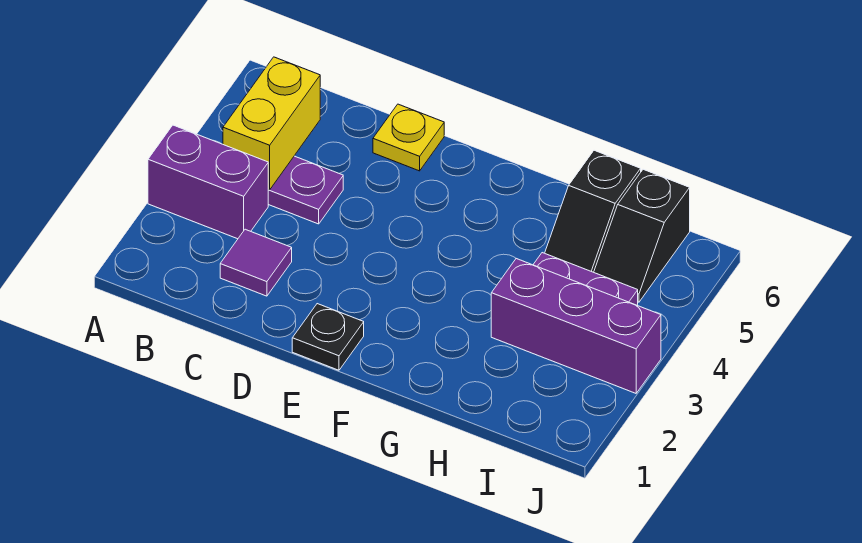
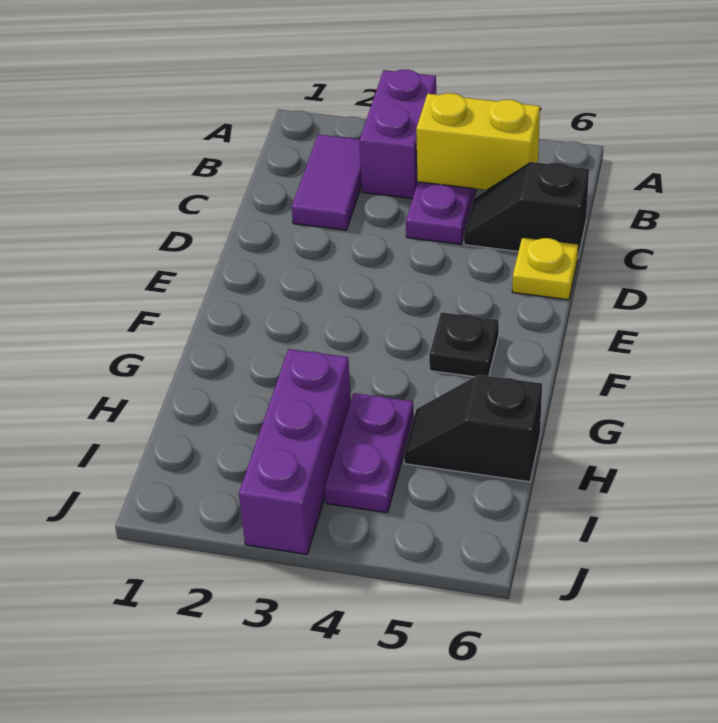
purple 1x1 tile [220,229,292,296] -> purple 1x2 tile [292,135,362,230]
black 1x1 plate [292,304,364,370] -> black 1x1 plate moved to [429,312,499,377]
black 1x2 slope [594,169,690,302] -> black 1x2 slope moved to [464,162,589,257]

